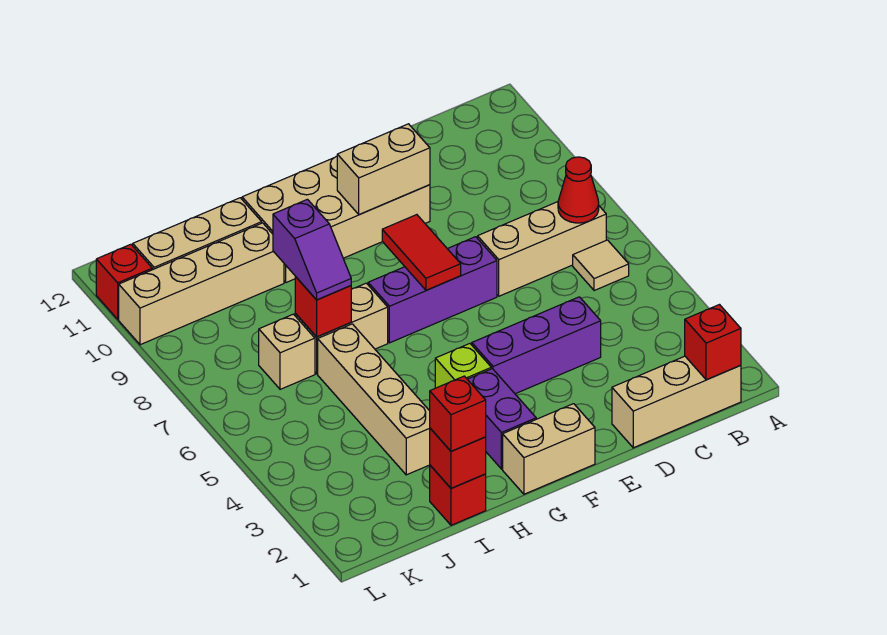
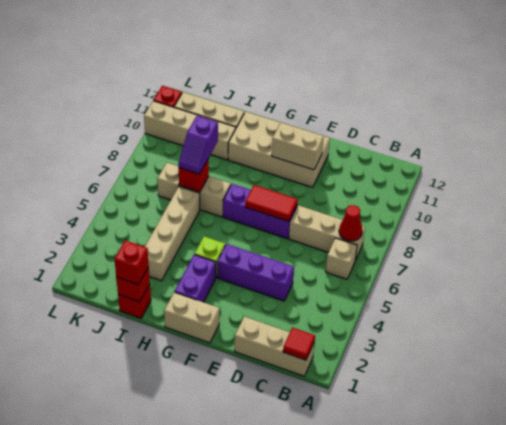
red 1x1 brick [685,305,741,380] -> red 1x1 tile [283,327,315,360]
tan 1x1 tile [573,240,629,291] -> tan 1x1 brick [326,238,357,279]
red 1x2 tile [382,215,461,290] -> red 1x2 tile turned to [245,185,298,221]

